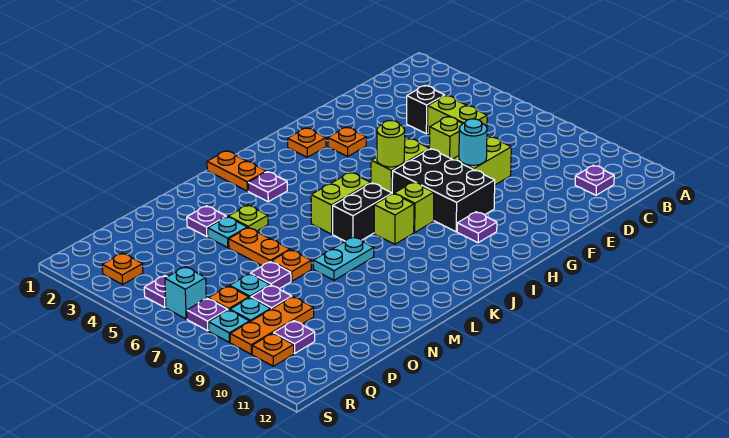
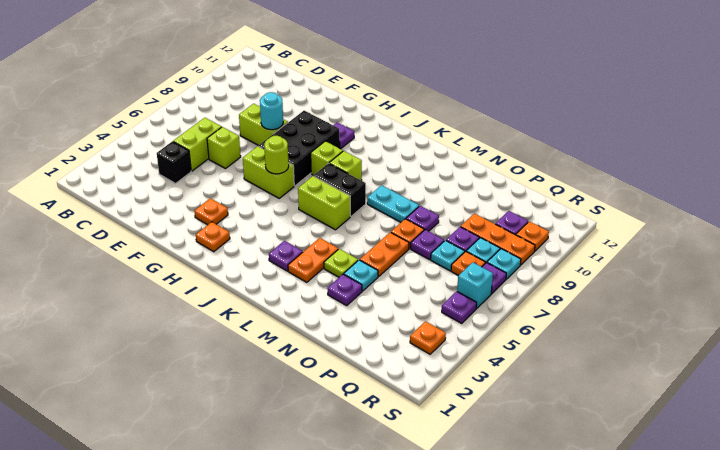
purple 1x1 plate [575,165,614,195] -> purple 1x1 plate moved to [406,206,439,231]
orange 1x2 plate [207,151,266,191] -> orange 1x2 plate moved to [288,238,338,282]

